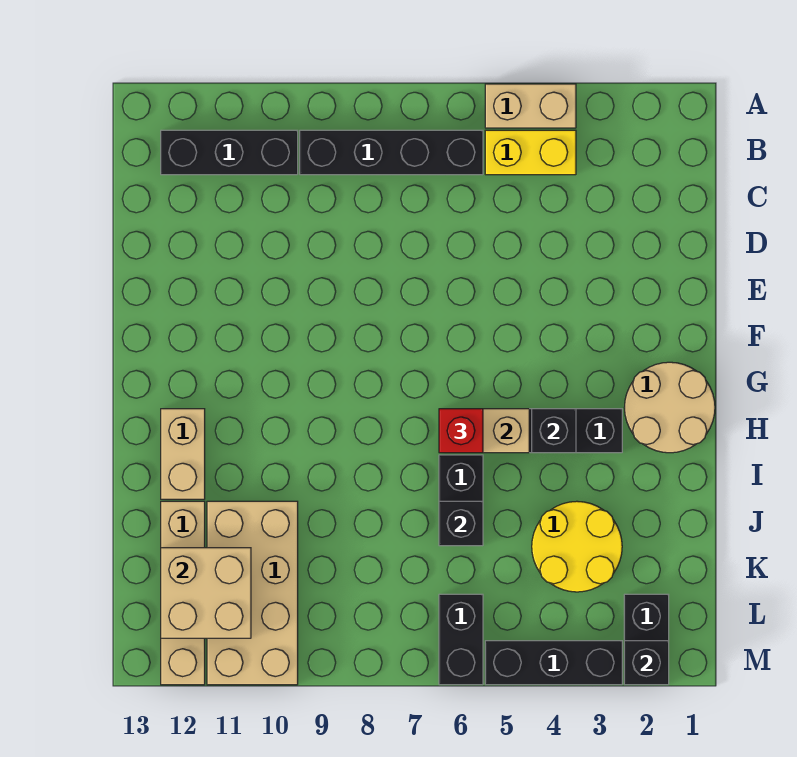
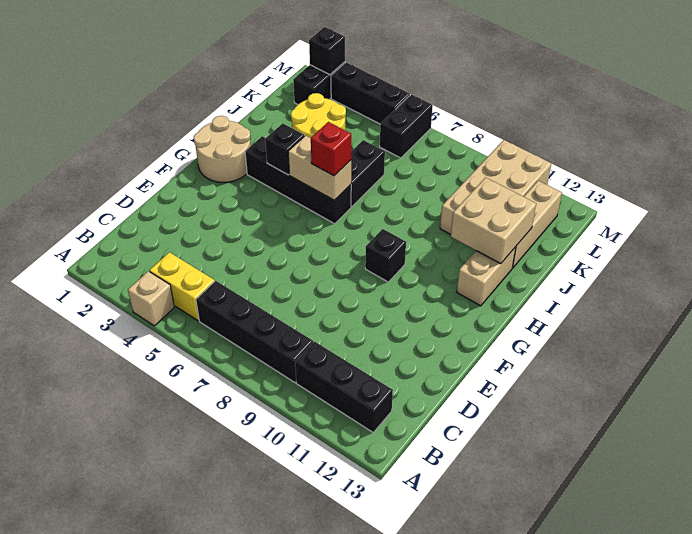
tan 1x2 brick [485,84,576,128] -> tan 1x1 brick [128,271,174,326]
black 1x1 brick [439,501,483,546] -> black 1x1 brick moved to [365,229,406,282]
tan 1x4 brick [161,501,205,685] -> tan 1x3 brick [512,181,562,268]
tan 2x2 brick [161,548,251,638] -> tan 2x2 brick moved to [451,178,536,264]

